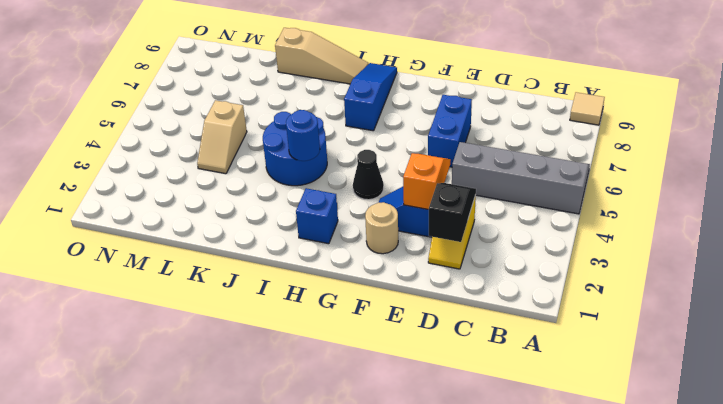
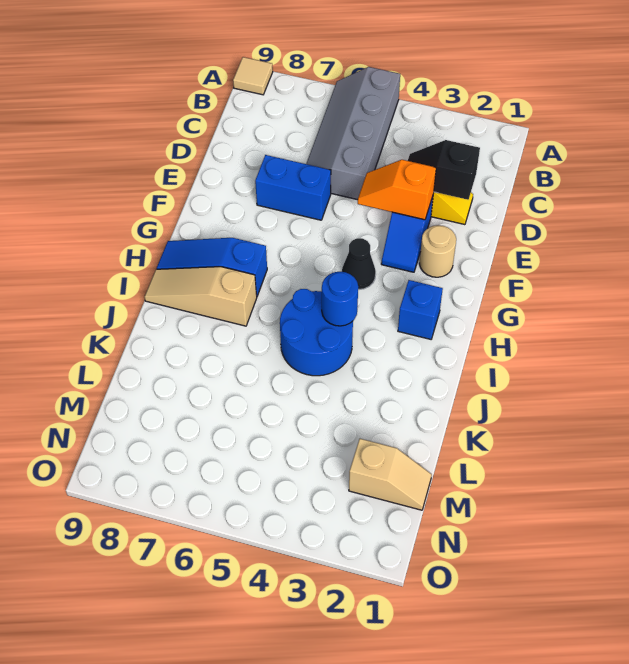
tan 1x3 slope [275,28,368,84] -> tan 1x3 slope turned to [145,267,257,326]
tan 1x2 slope [197,100,247,174] -> tan 1x2 slope moved to [349,439,432,510]

